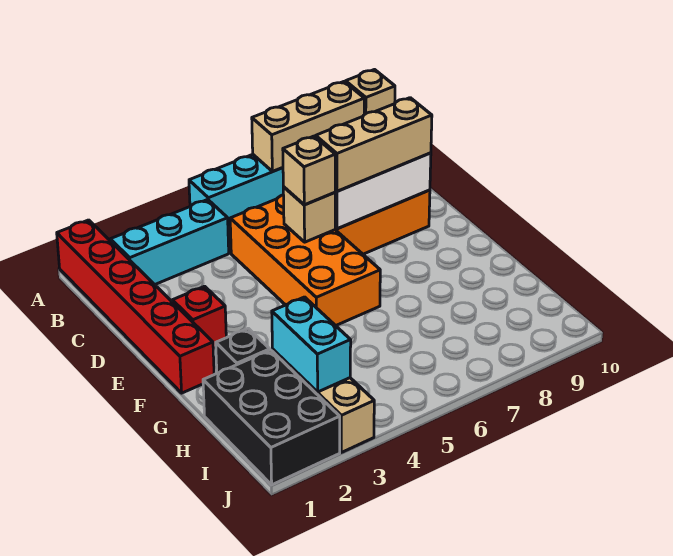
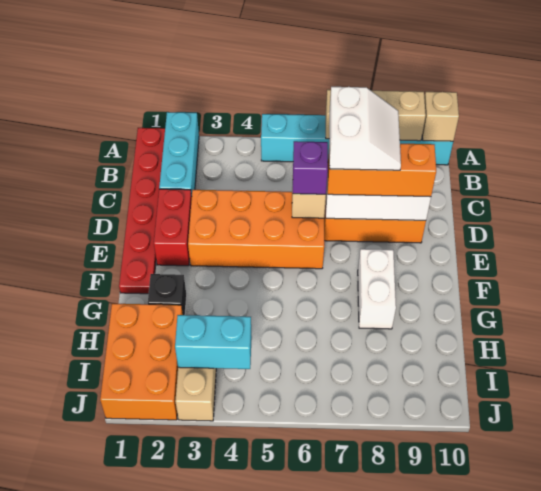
red 1x6 brick [57,220,214,393] -> red 1x6 plate [119,128,165,294]
cyan 1x3 brick [110,200,229,285] -> cyan 1x3 brick turned to [159,112,199,196]
orange 2x4 brick [230,195,380,326] -> orange 2x4 brick turned to [188,190,324,269]
none -> white 2x2 slope [329,87,401,170]
tan 1x1 brick [283,136,335,205] -> purple 1x1 brick [293,141,328,194]
tan 1x3 brick [316,98,432,191] -> orange 1x3 brick [328,144,436,197]
red 1x1 brick [172,286,226,348] -> red 1x2 brick [154,189,192,266]
none -> white 1x2 brick [358,249,396,329]
black 2x3 brick [203,350,340,485] -> orange 2x3 brick [100,304,183,420]
cyan 1x2 brick [272,297,351,392] -> cyan 1x2 brick turned to [175,315,252,369]

